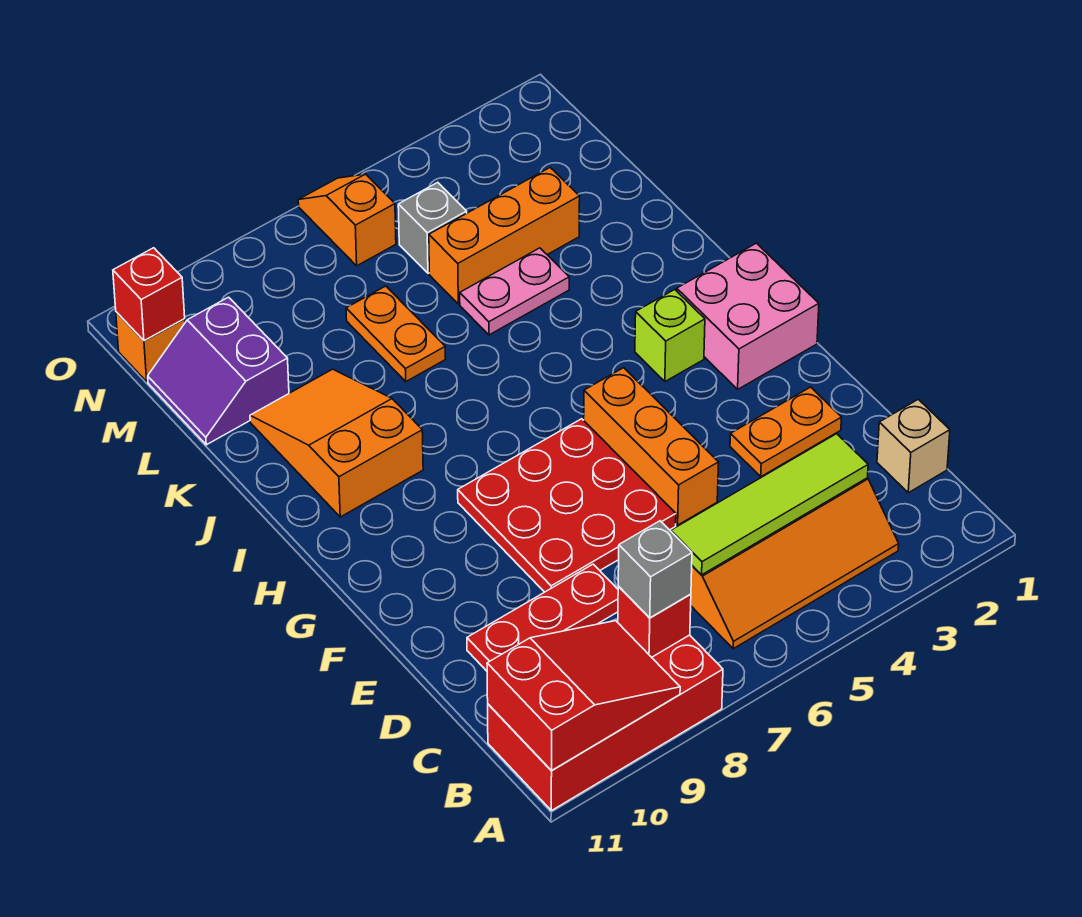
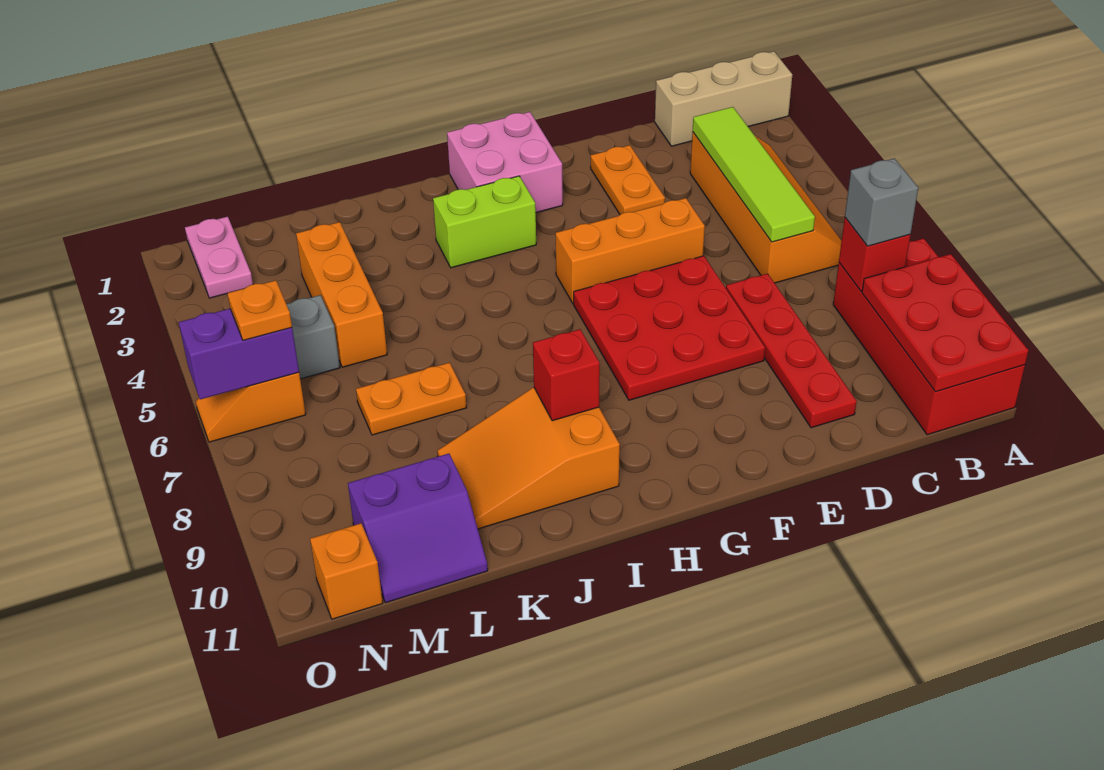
red 2x3 slope [487,621,680,771] -> red 2x3 plate [862,254,1029,392]
tan 1x1 brick [877,399,950,493] -> tan 1x3 brick [655,51,792,146]
red 1x3 plate [467,564,618,671] -> red 1x4 plate [726,274,857,428]
lime 1x1 brick [635,289,705,382] -> lime 1x2 brick [433,176,536,268]
pink 1x2 plate [460,248,569,335] -> pink 1x2 plate moved to [185,217,253,298]
none -> purple 1x2 brick [179,309,299,399]
none -> orange 1x1 plate [227,280,292,340]
red 1x1 brick [113,248,185,341] -> red 1x1 brick moved to [533,329,600,421]

